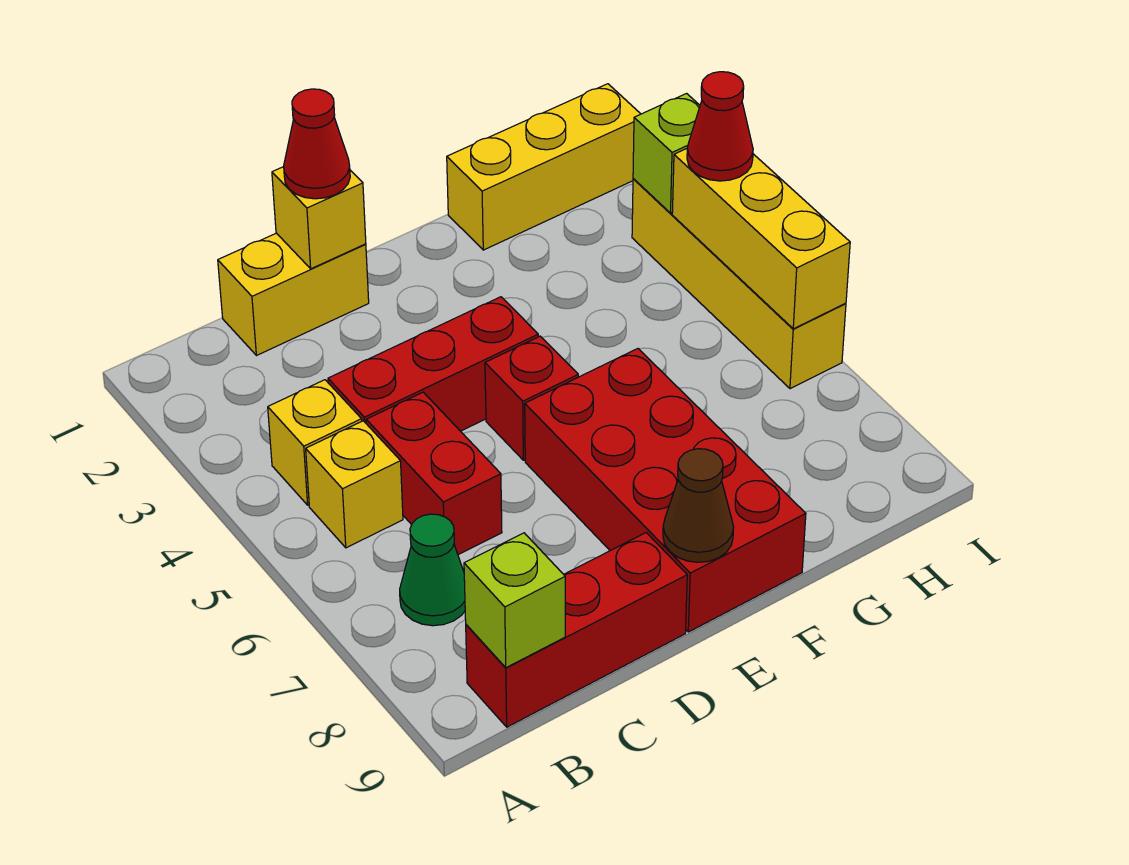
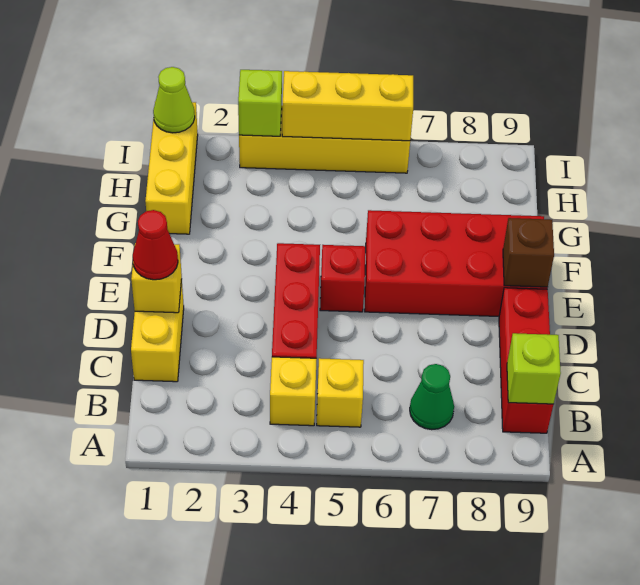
red 1x2 brick [366,392,502,555] -> none
brown 1x1 cone [663,449,734,562] -> brown 1x1 brick [503,218,554,287]
none -> lime 1x1 cone [153,67,195,133]
red 1x1 cone [687,72,753,181] -> none

